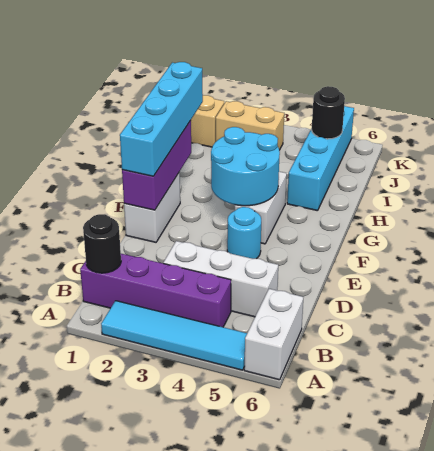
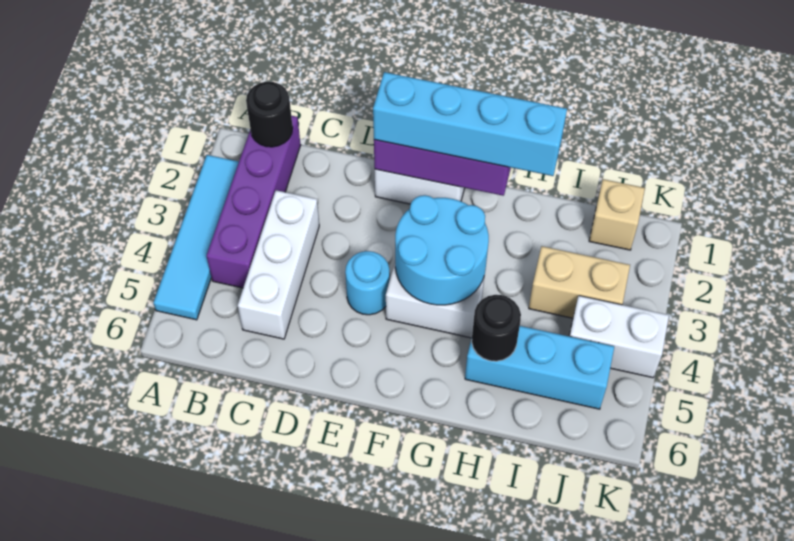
white 1x2 brick [244,289,303,380] -> white 1x2 brick moved to [569,296,669,378]
cyan 1x4 brick [287,106,354,211] -> cyan 1x3 brick [465,326,614,409]
tan 1x2 brick [216,101,284,150] -> tan 1x2 brick turned to [529,246,630,318]
black 1x1 round brick [312,86,345,139] -> black 1x1 round brick moved to [472,295,521,361]

